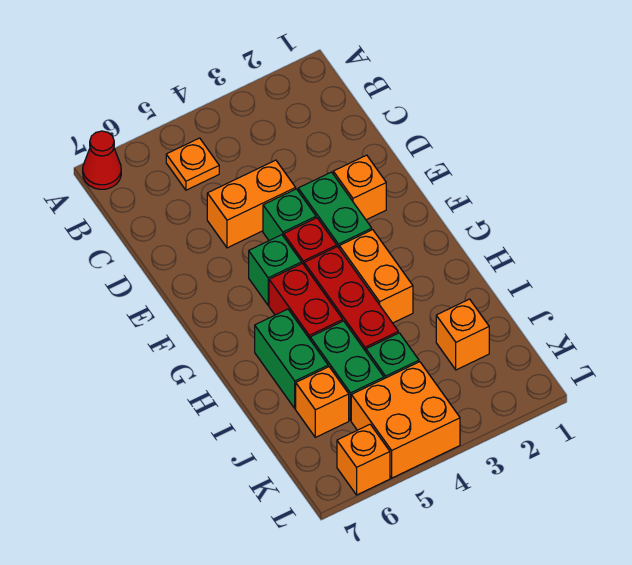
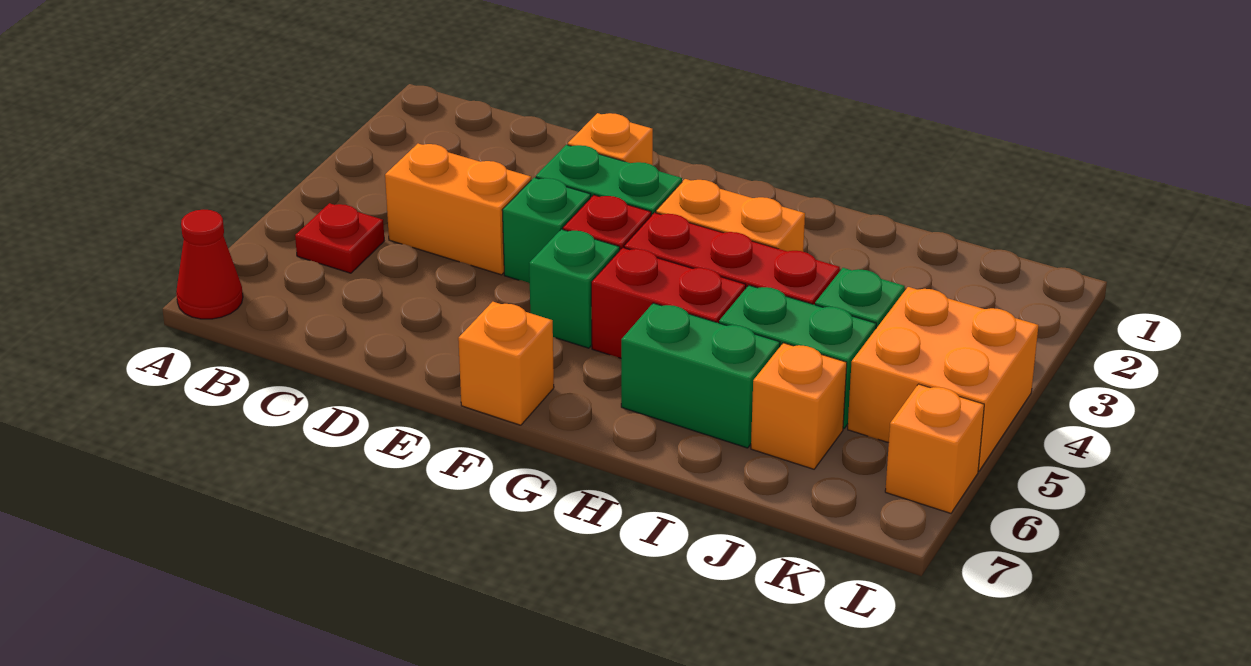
orange 1x1 plate [166,138,219,190] -> red 1x1 plate [295,203,384,273]
orange 1x2 brick [207,160,296,248] -> orange 1x2 brick turned to [385,144,531,275]
orange 1x1 brick [436,299,489,370] -> orange 1x1 brick moved to [458,302,554,425]

